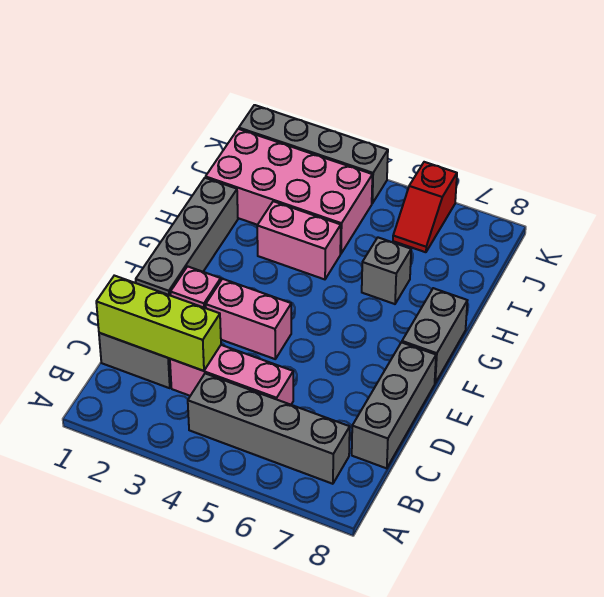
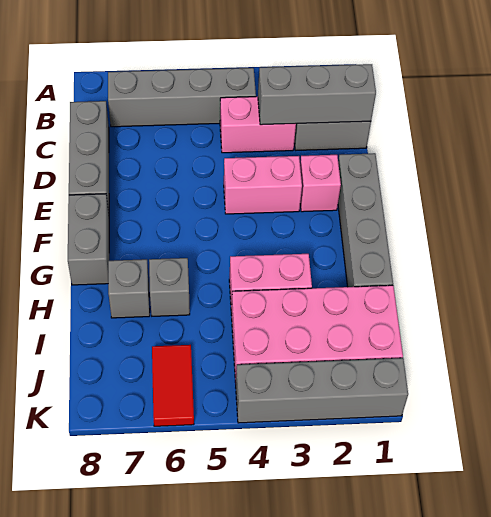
lime 1x3 brick [96,276,221,371] -> grey 1x3 brick [258,64,376,125]
pink 1x3 brick [170,345,293,405] -> pink 1x2 brick [220,97,296,153]
none -> grey 1x1 brick [108,259,150,318]
red 1x2 slope [393,162,457,252] -> red 1x2 tile [152,345,194,426]

